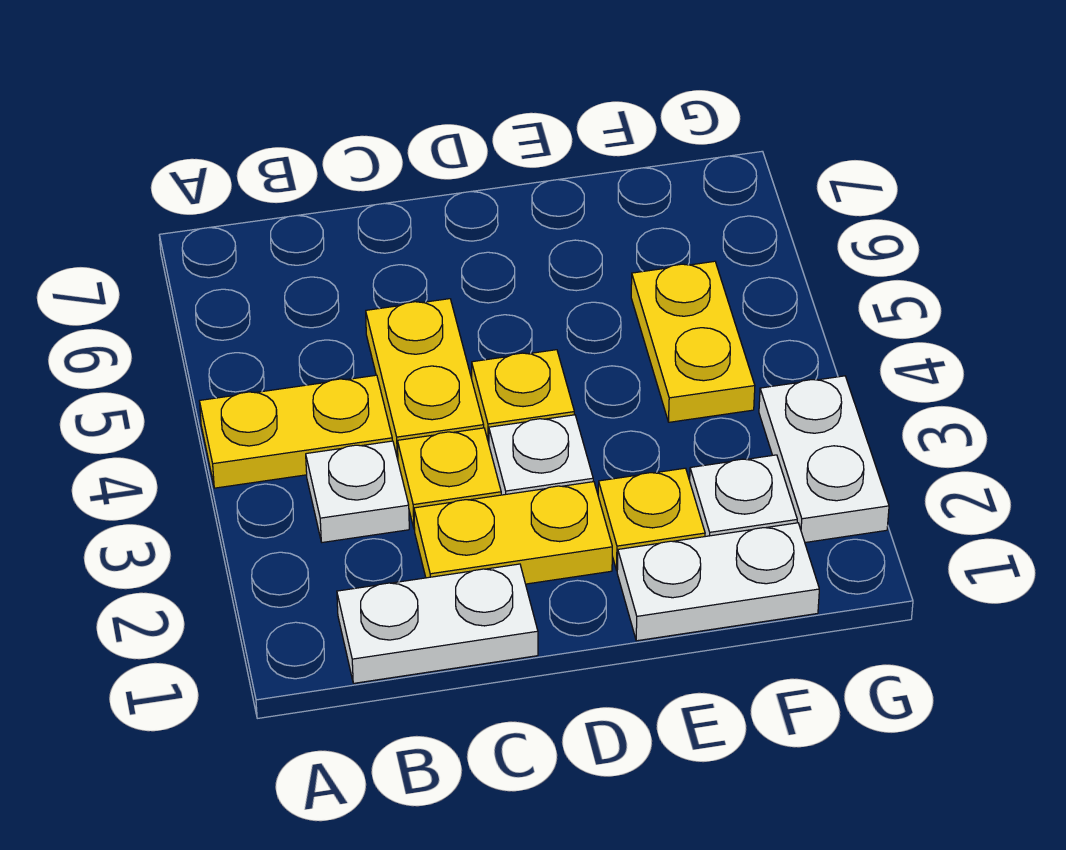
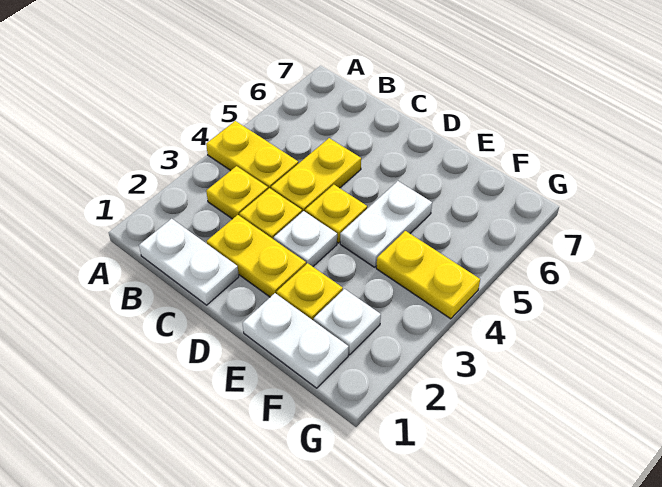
white 1x1 plate [306,441,409,542] -> yellow 1x1 plate [206,166,268,219]
yellow 1x2 plate [631,261,755,422] -> yellow 1x2 plate turned to [376,231,480,319]
white 1x2 plate [759,376,889,542] -> white 1x2 plate moved to [340,181,432,267]

